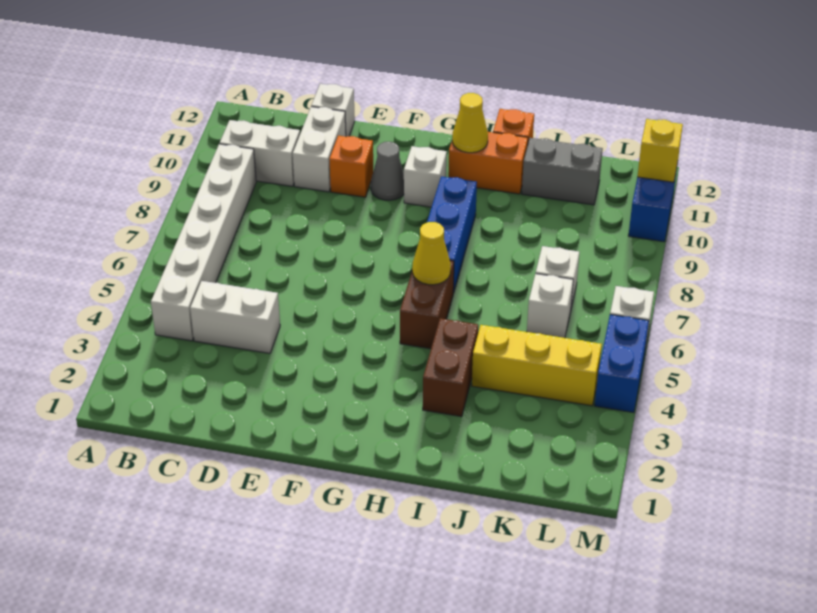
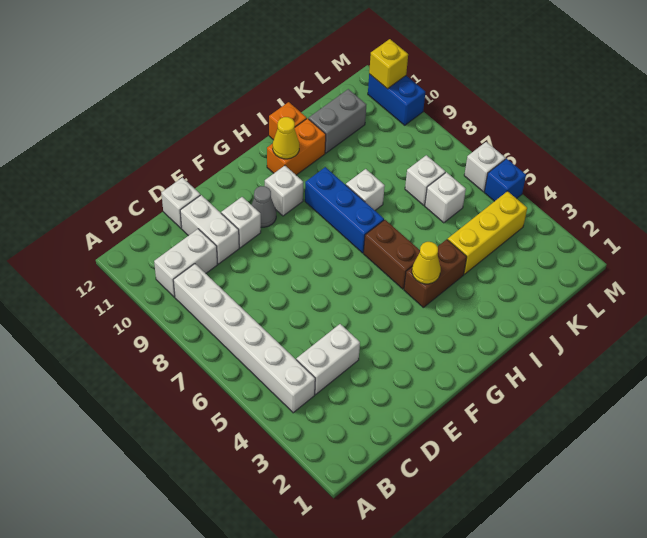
orange 1x1 brick [329,136,373,197] -> white 1x1 brick [221,197,261,248]
yellow 1x1 cone [412,222,451,285] -> yellow 1x1 cone moved to [412,242,441,284]
brown 1x2 brick [423,318,478,417] -> brown 1x2 brick turned to [404,239,467,307]
none -> white 1x1 brick [346,169,385,210]
blue 1x2 brick [595,315,649,413] -> blue 1x1 brick [484,159,526,201]

